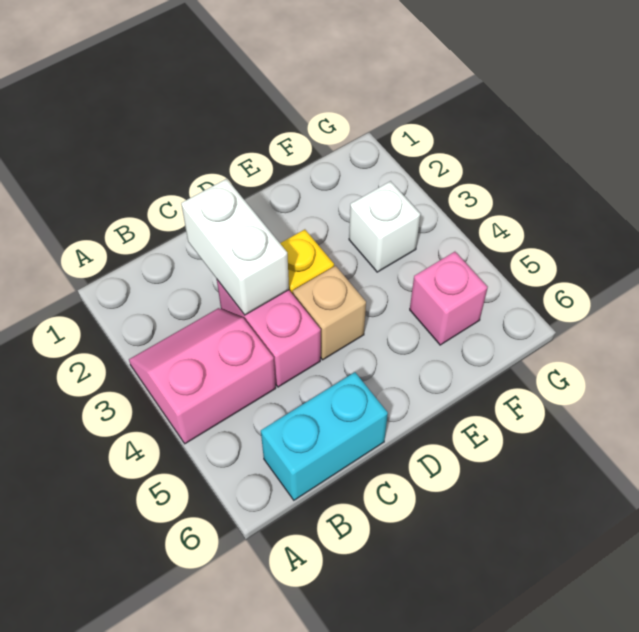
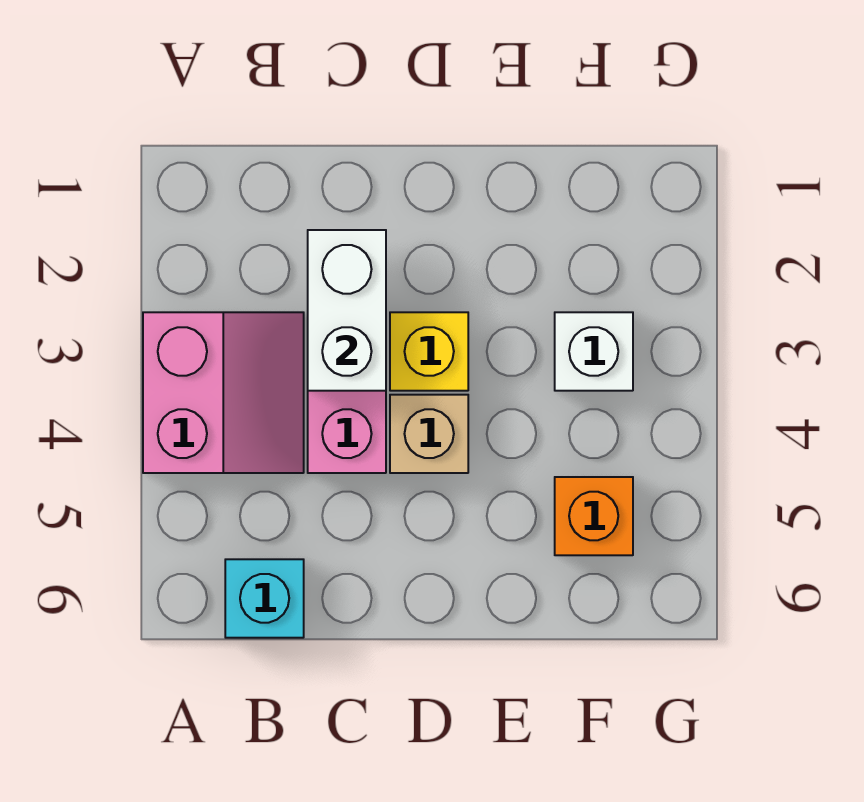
pink 2x2 slope [129,308,276,444] -> pink 2x2 slope turned to [143,312,304,473]
cyan 1x2 brick [261,372,388,500] -> cyan 1x1 brick [225,559,304,638]
pink 1x1 brick [410,252,488,345] -> orange 1x1 brick [555,477,633,555]

